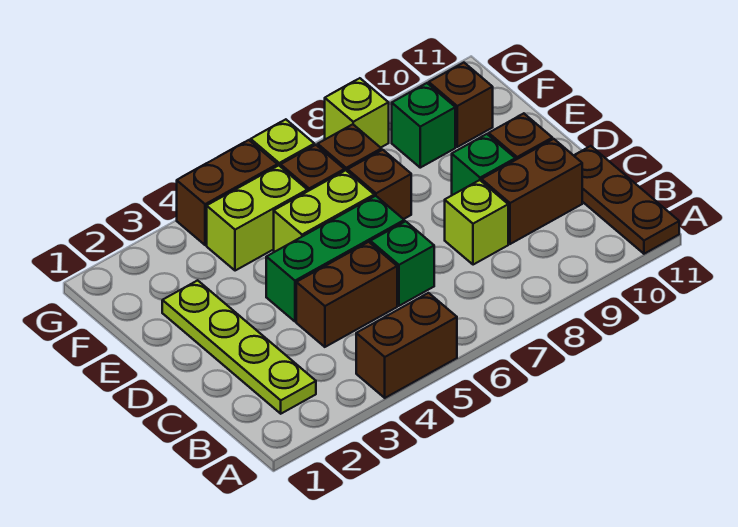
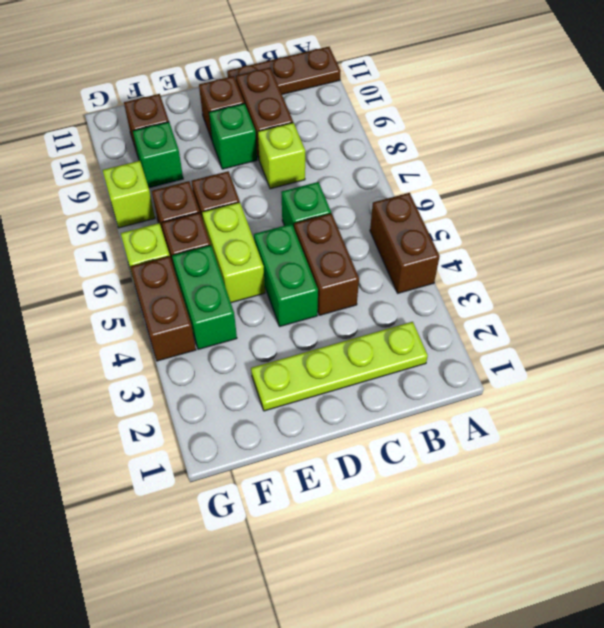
green 1x3 brick [266,196,404,322] -> green 1x2 brick [254,224,318,326]
lime 1x2 brick [207,166,307,271] -> green 1x2 brick [172,245,237,349]

